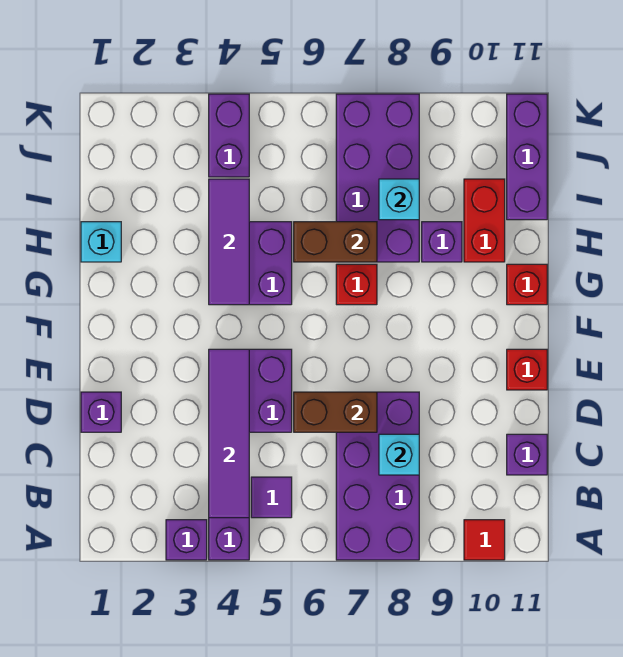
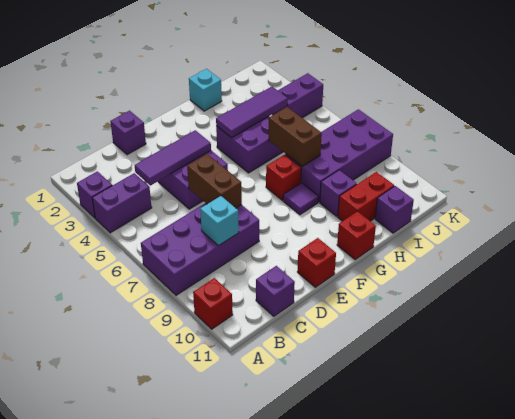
red 1x1 tile [464,520,505,560] -> red 1x1 brick [193,278,233,329]
purple 1x4 tile [209,349,249,518] -> purple 1x3 tile [135,130,211,185]
purple 1x1 tile [251,477,292,518] -> purple 1x1 tile moved to [283,183,318,215]
cyan 1x1 brick [379,179,419,220] -> none
purple 1x3 brick [507,94,547,220] -> purple 1x1 brick [375,186,414,233]

